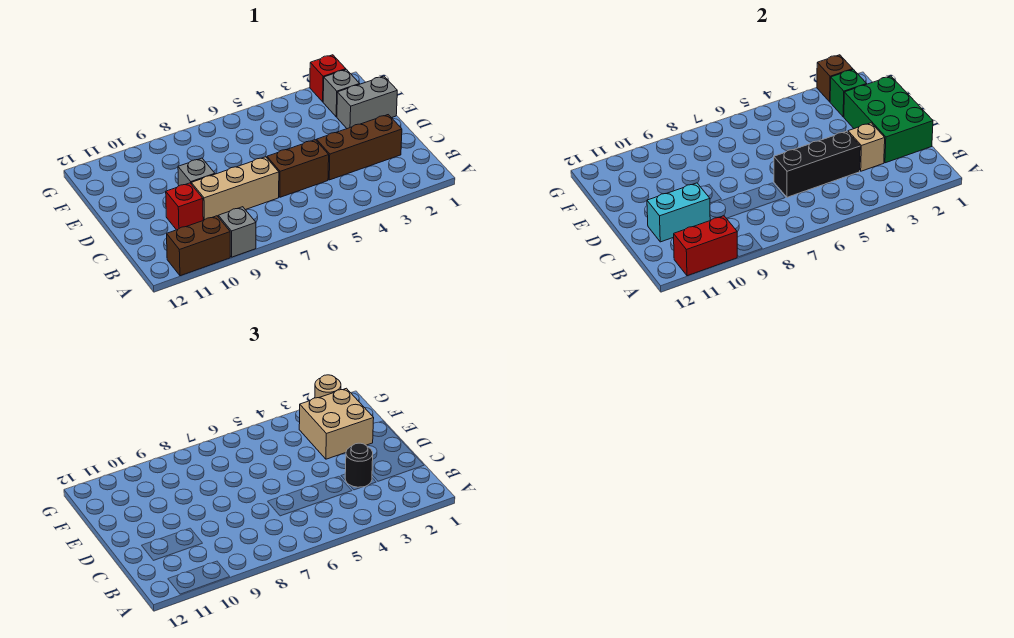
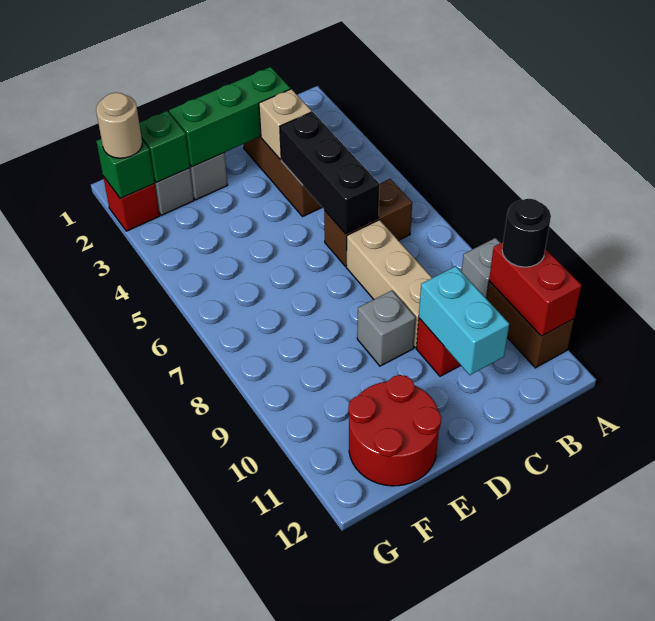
green 2x3 brick [844,76,933,163] -> green 1x3 brick [169,67,290,167]
black 1x1 round brick [345,443,373,487] -> black 1x1 round brick moved to [502,199,551,267]
brown 1x2 brick [267,140,329,197] -> brown 1x2 brick turned to [324,179,412,266]
tan 2x2 brick [299,388,374,459] -> none
none -> red 2x2 round brick [348,375,441,486]
brown 1x1 brick [817,55,853,102] -> green 1x1 brick [96,139,155,199]

